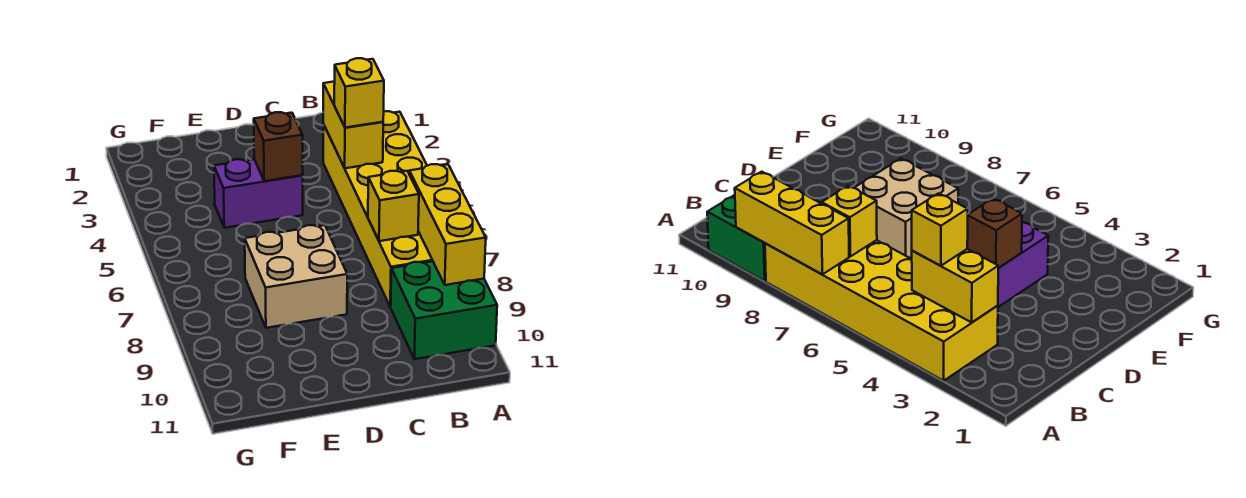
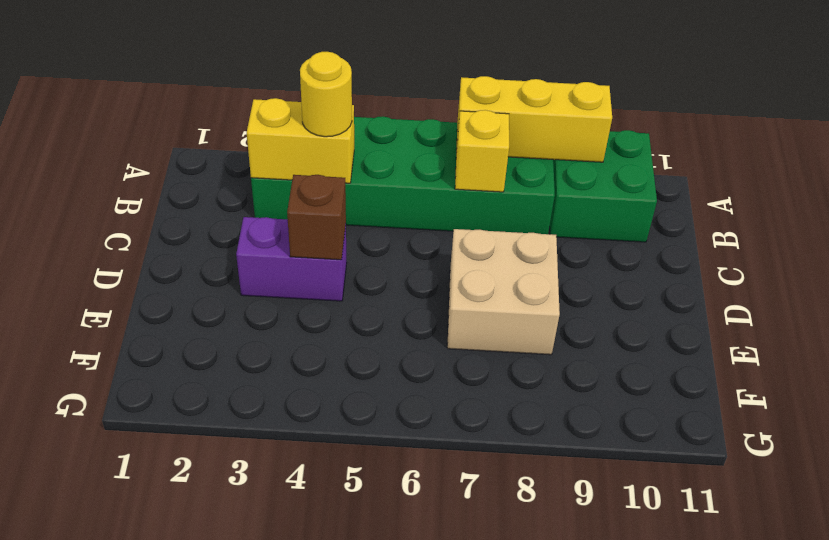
yellow 2x6 brick [323,111,433,307] -> green 2x6 brick [251,116,555,234]
yellow 1x1 brick [334,58,384,128] -> yellow 1x1 round brick [300,52,352,137]
purple 1x2 brick [214,159,303,228] -> purple 1x2 brick turned to [236,217,347,301]

